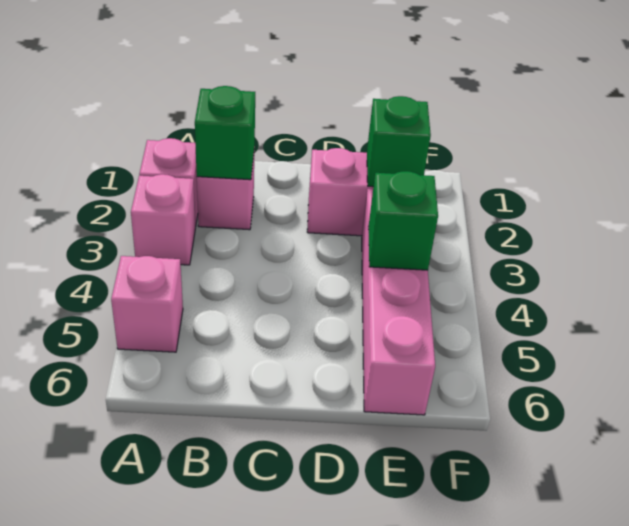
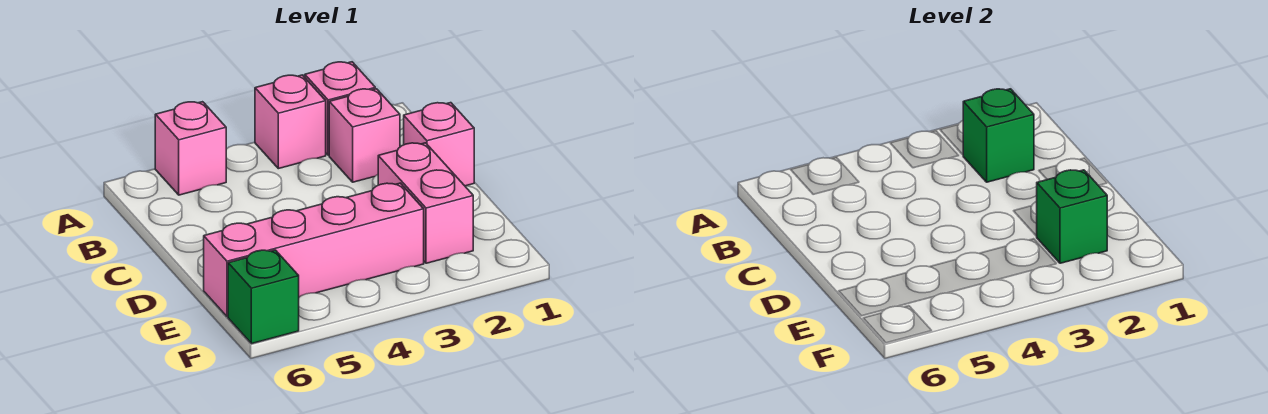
none -> pink 1x1 brick [404,103,474,186]
green 1x1 brick [368,171,438,270] -> green 1x1 brick moved to [228,250,299,344]

